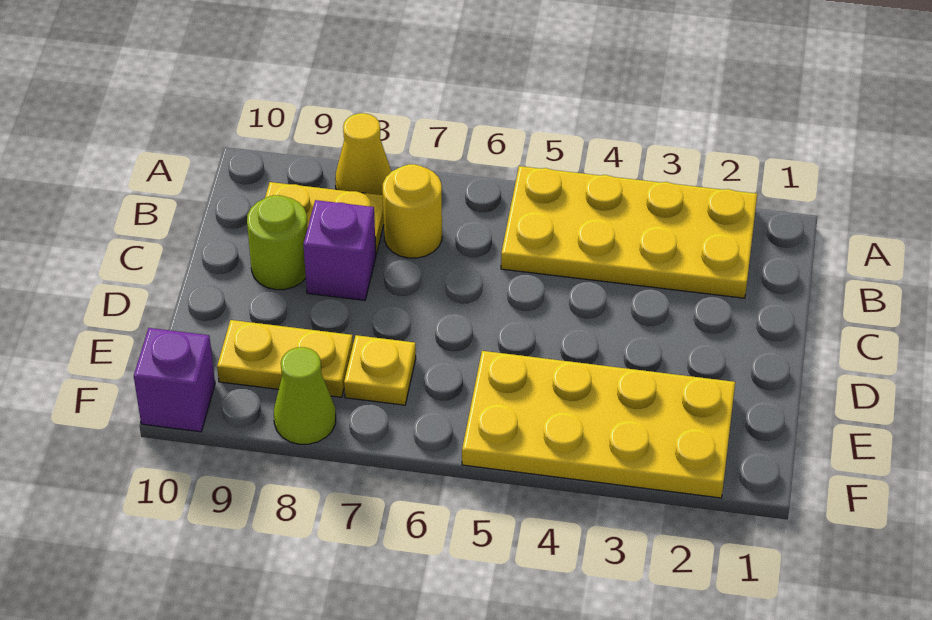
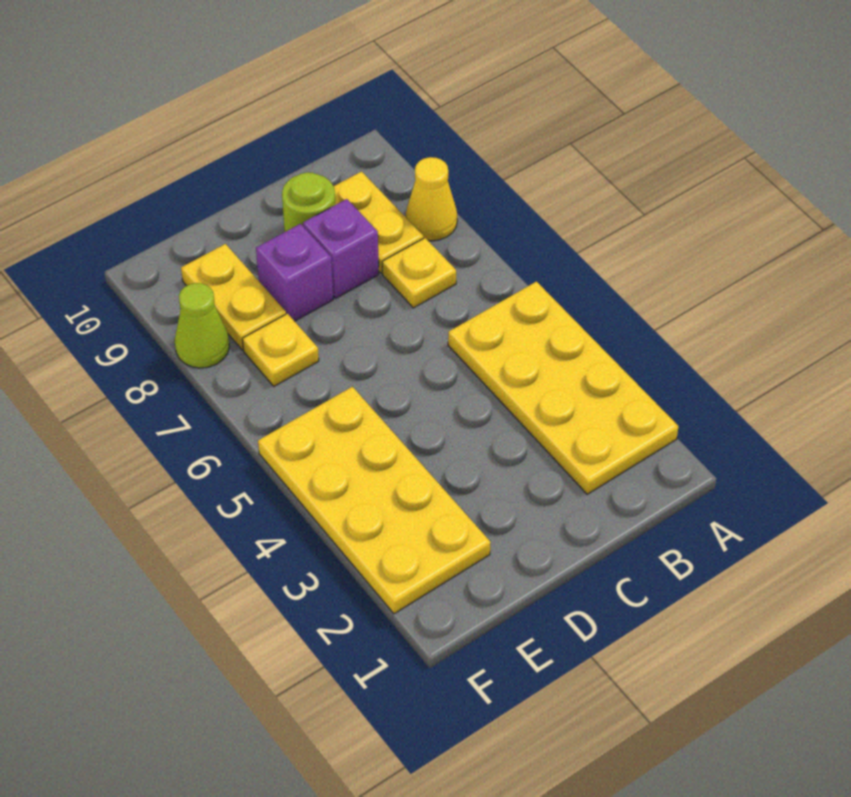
yellow 1x1 round brick [383,164,442,258] -> yellow 1x1 plate [382,238,456,308]
purple 1x1 brick [134,328,215,432] -> purple 1x1 brick moved to [256,224,333,321]

